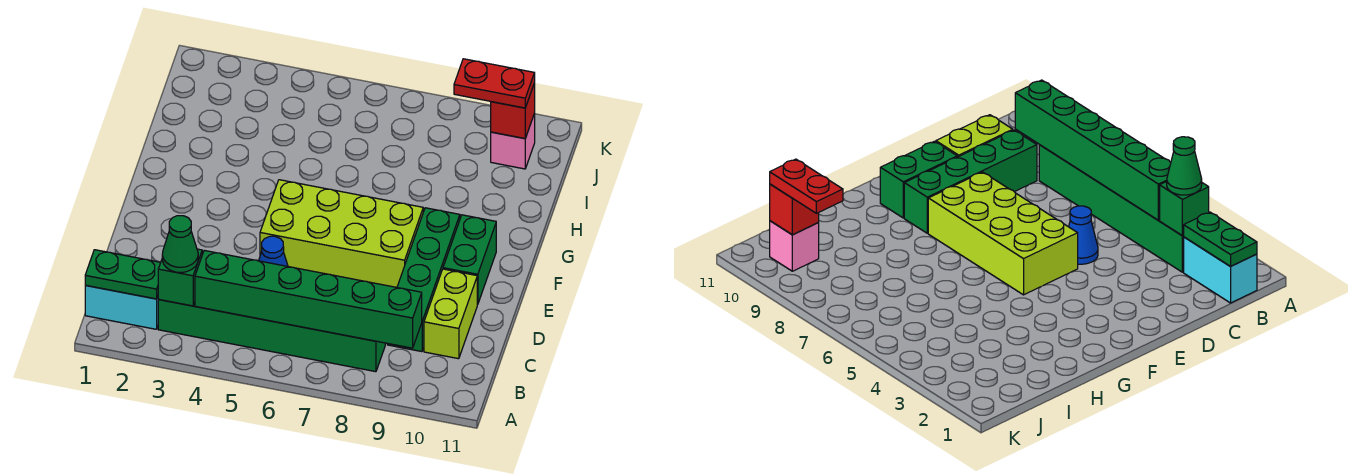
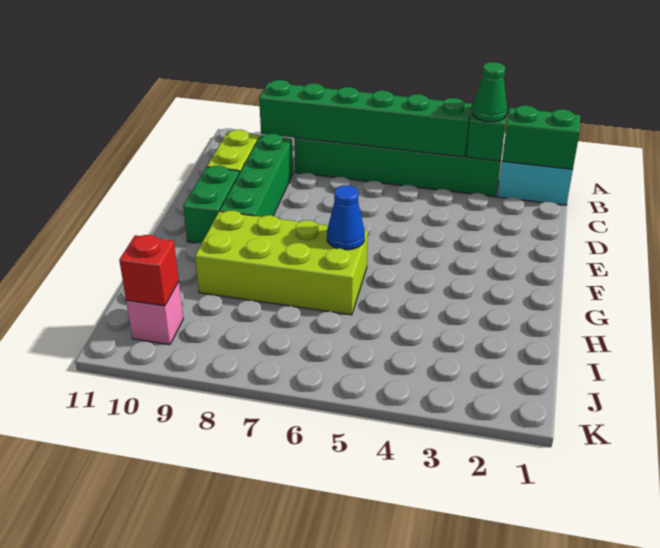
green 1x2 plate [85,250,161,299] -> green 1x2 brick [502,106,580,170]
blue 1x1 cone [259,236,288,266] -> blue 1x1 cone moved to [327,185,365,250]
lime 2x4 brick [260,180,423,287] -> lime 2x4 brick moved to [195,211,368,315]
red 1x2 plate [454,59,535,108] -> none

